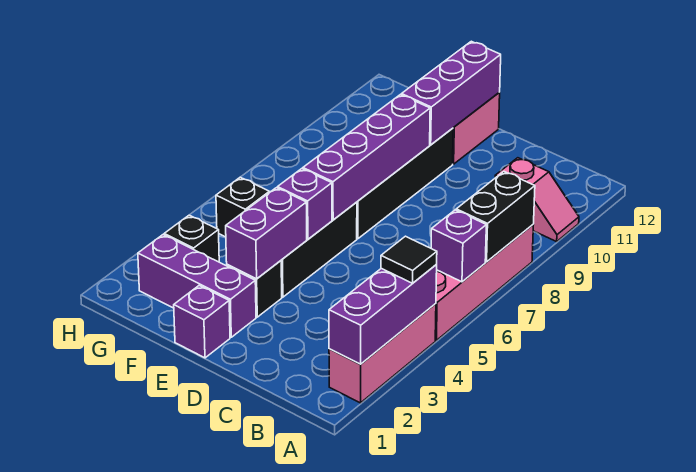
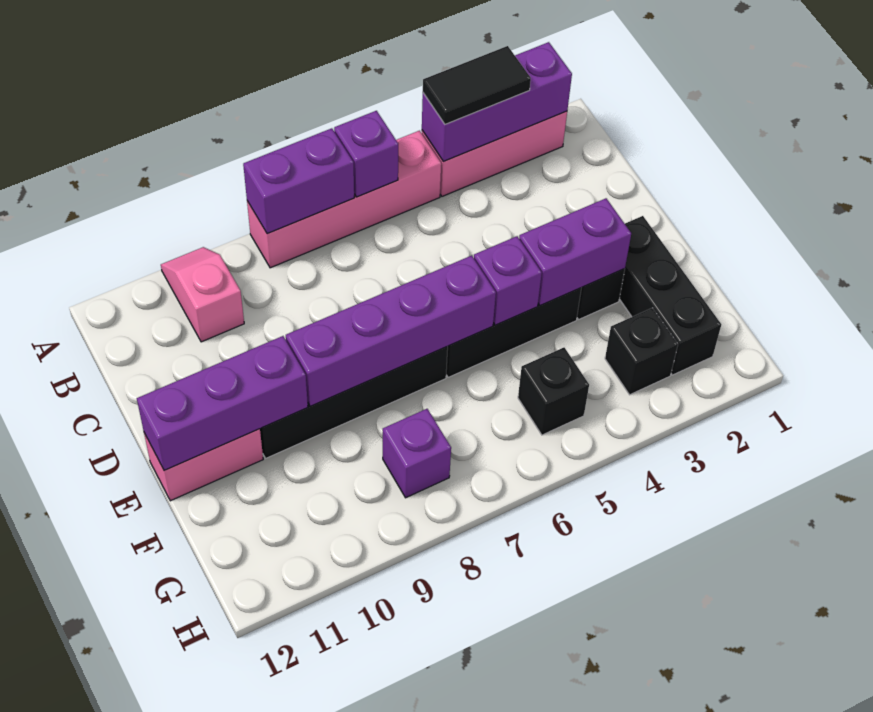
black 1x1 tile [381,236,437,283] -> black 1x2 tile [423,46,531,124]
black 1x2 brick [456,172,535,262] -> purple 1x2 brick [243,128,354,234]
purple 1x1 brick [174,286,230,358] -> purple 1x1 brick moved to [383,409,451,498]
purple 1x3 brick [138,235,256,337] -> black 1x3 brick [619,216,721,375]

